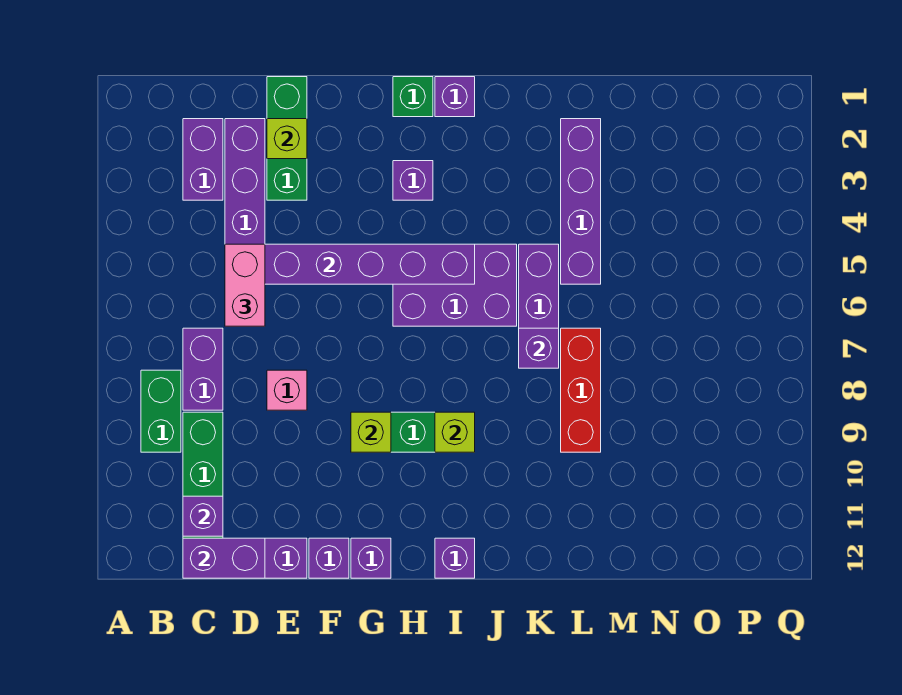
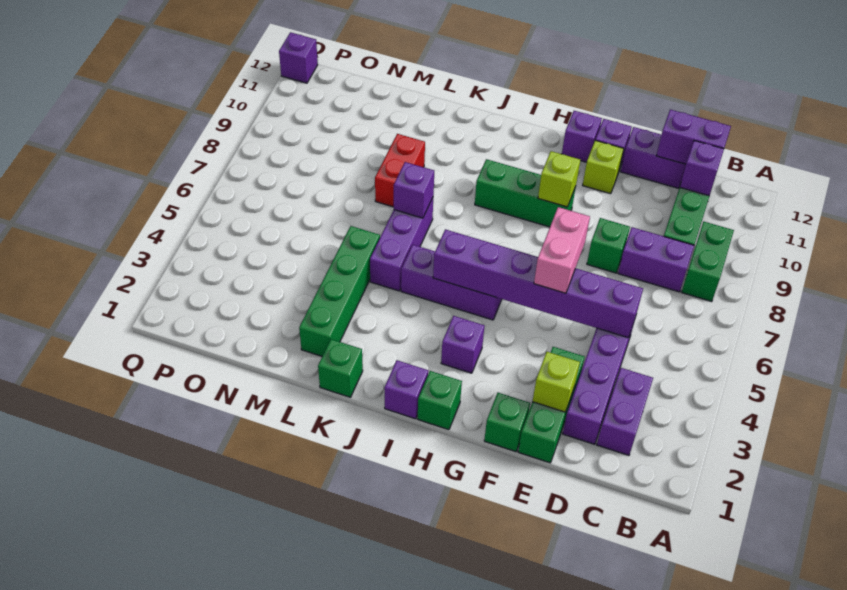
purple 1x2 brick [183,328,223,410] -> purple 1x2 brick turned to [618,227,694,292]
pink 1x2 brick [225,244,265,326] -> pink 1x2 brick moved to [534,207,590,293]
pink 1x1 brick [267,370,307,410] -> green 1x1 brick [587,218,630,273]
none -> green 1x1 brick [484,393,530,452]
purple 2x3 brick [393,244,517,326] -> purple 1x3 brick [401,245,502,320]
lime 1x1 brick [435,412,475,452] -> lime 1x1 brick moved to [583,140,624,194]
purple 1x1 brick [435,538,475,578] -> purple 1x1 brick moved to [279,32,318,83]
none -> green 1x1 brick [318,339,363,397]
purple 1x4 brick [561,119,601,284] -> green 1x4 brick [299,226,380,356]
red 1x3 brick [561,328,601,452] -> red 1x2 brick [375,134,425,207]

